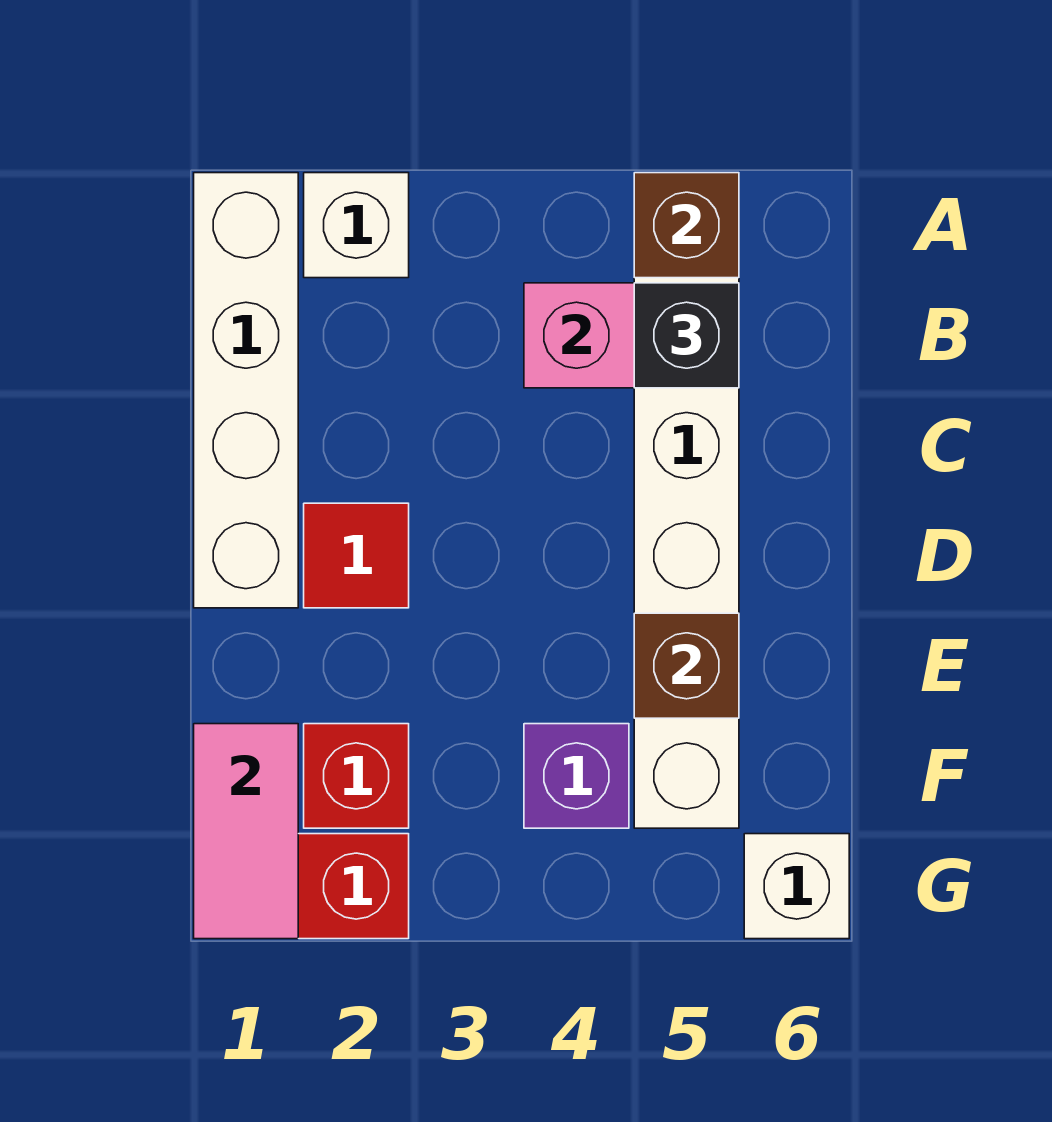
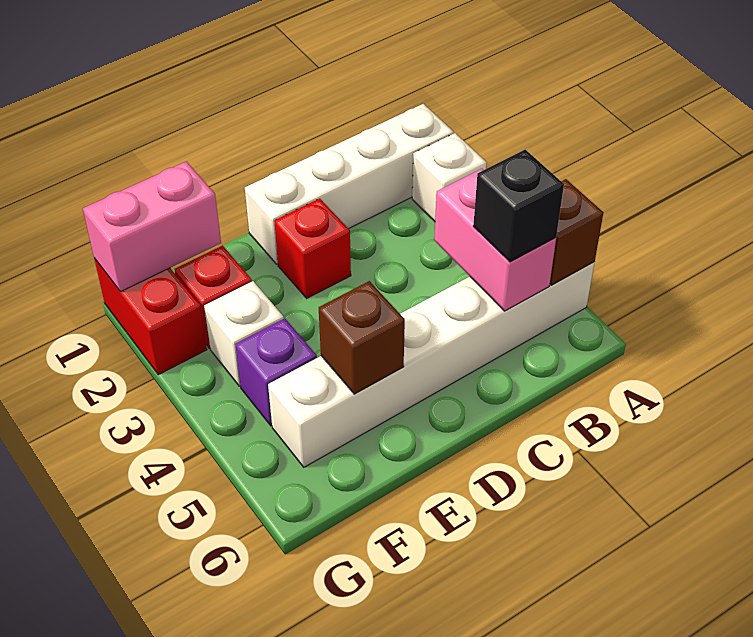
red 1x1 tile [304,503,409,608] -> red 1x1 brick [274,199,351,298]
pink 1x2 tile [194,724,298,939] -> pink 1x2 brick [83,161,221,292]
white 1x1 brick [744,834,849,939] -> white 1x1 brick moved to [204,281,284,386]

